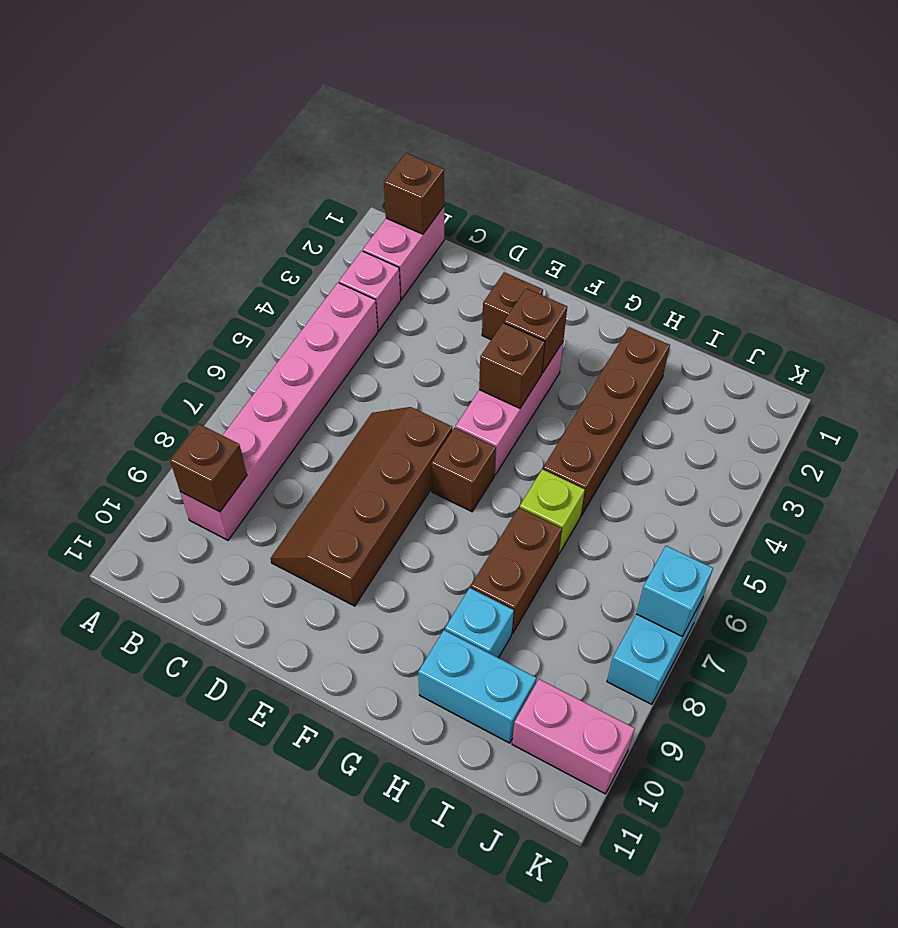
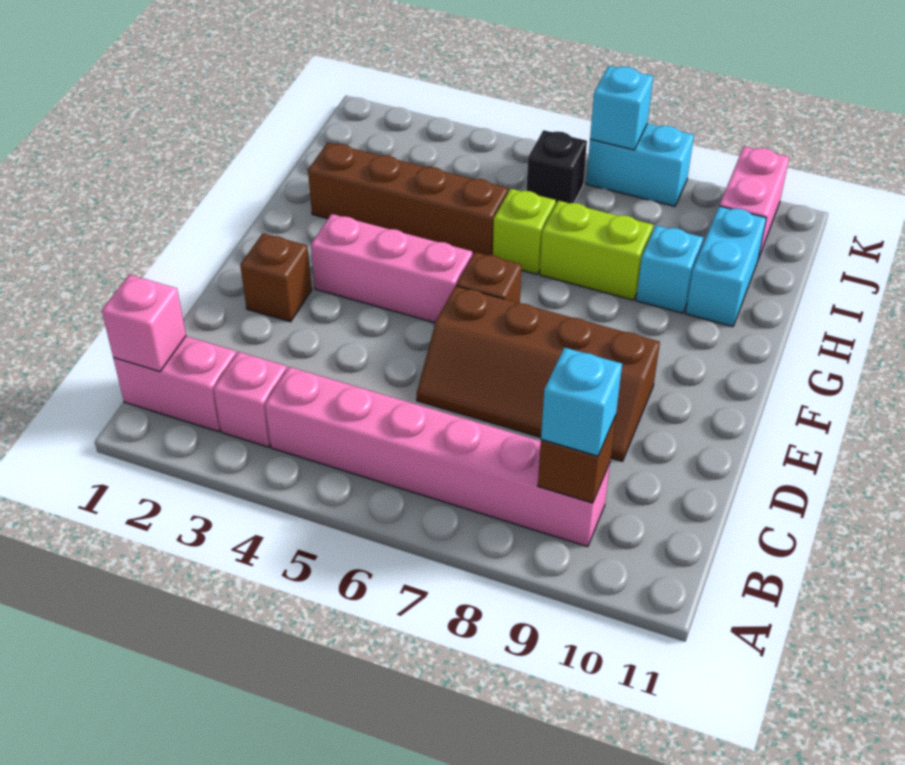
brown 1x1 brick [384,153,444,234] -> pink 1x1 brick [102,275,186,372]
none -> cyan 1x1 brick [541,347,622,456]
brown 1x1 brick [504,288,567,373] -> none
brown 1x1 brick [479,323,545,408] -> none
brown 1x2 brick [471,508,562,634] -> lime 1x2 brick [540,201,653,300]
none -> black 1x1 brick [526,130,587,205]

